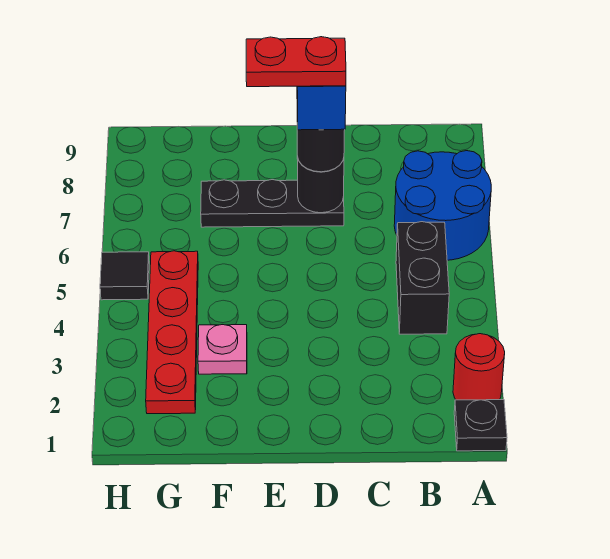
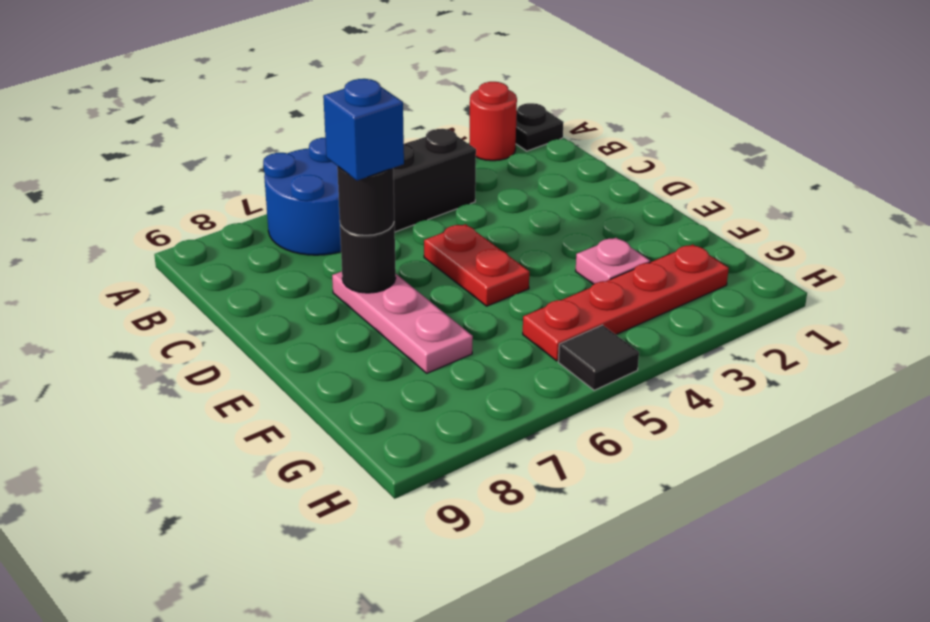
black 1x3 plate [201,180,344,227] -> pink 1x3 plate [332,271,473,373]
red 1x2 plate [246,37,346,87] -> red 1x2 plate moved to [424,224,529,306]

